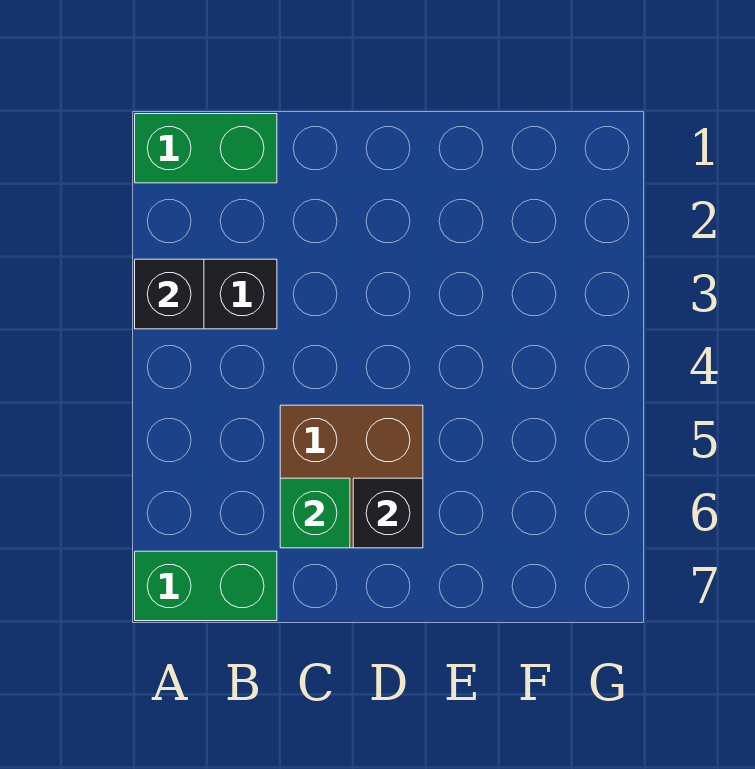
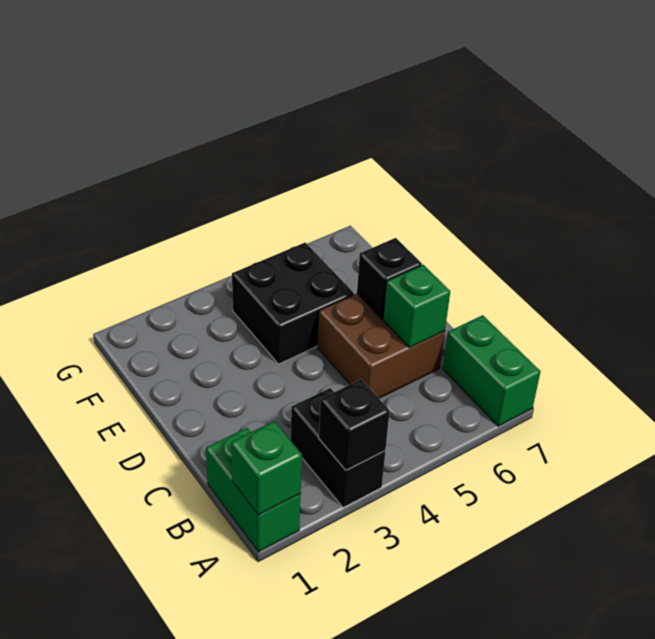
none -> green 1x1 brick [231,421,302,515]
none -> black 2x2 brick [232,243,354,364]

